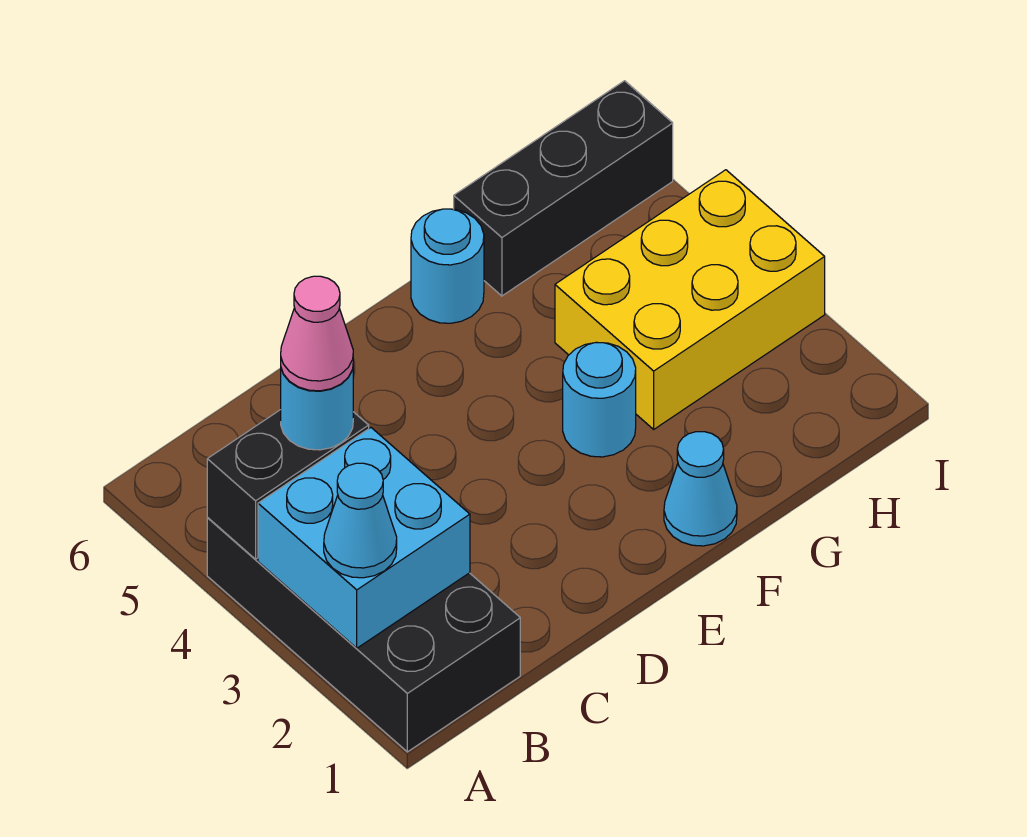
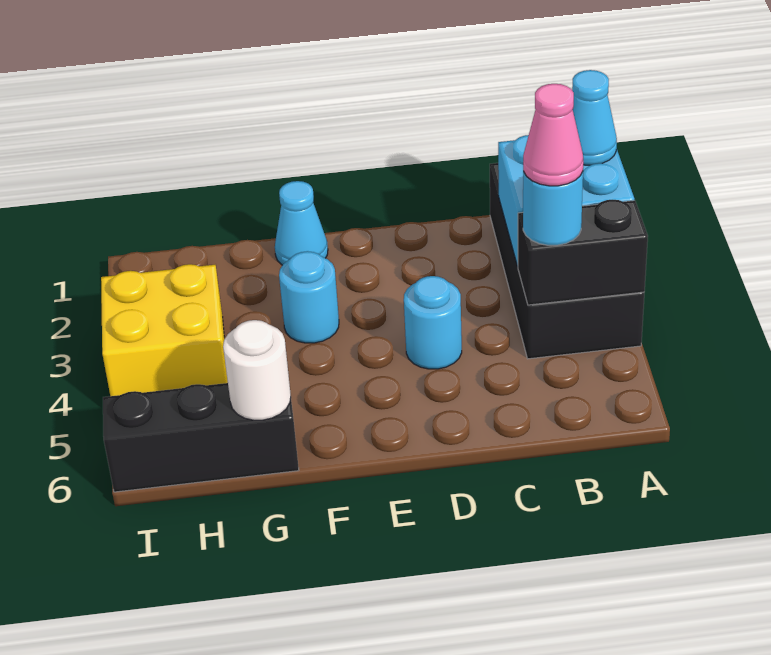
cyan 1x1 round brick [411,209,484,323] -> cyan 1x1 round brick moved to [404,276,462,369]
yellow 2x3 brick [555,170,825,429] -> yellow 2x2 brick [101,264,228,396]
none -> white 1x1 round brick [223,320,291,420]

